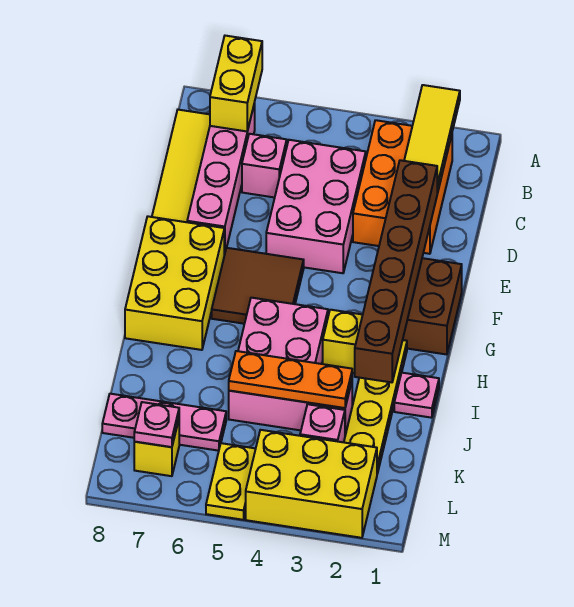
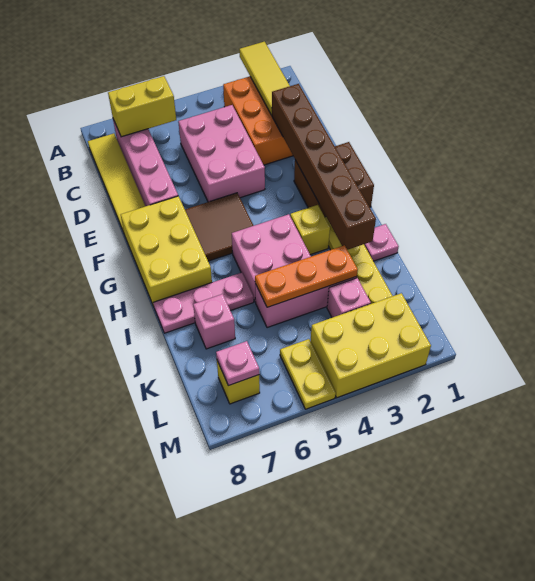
yellow 1x2 brick [210,36,262,131] -> yellow 1x2 brick turned to [108,76,176,137]
pink 1x1 brick [242,134,287,197] -> pink 1x1 brick moved to [193,294,235,349]
pink 1x3 plate [102,394,226,451] -> pink 1x3 plate moved to [153,273,254,333]

